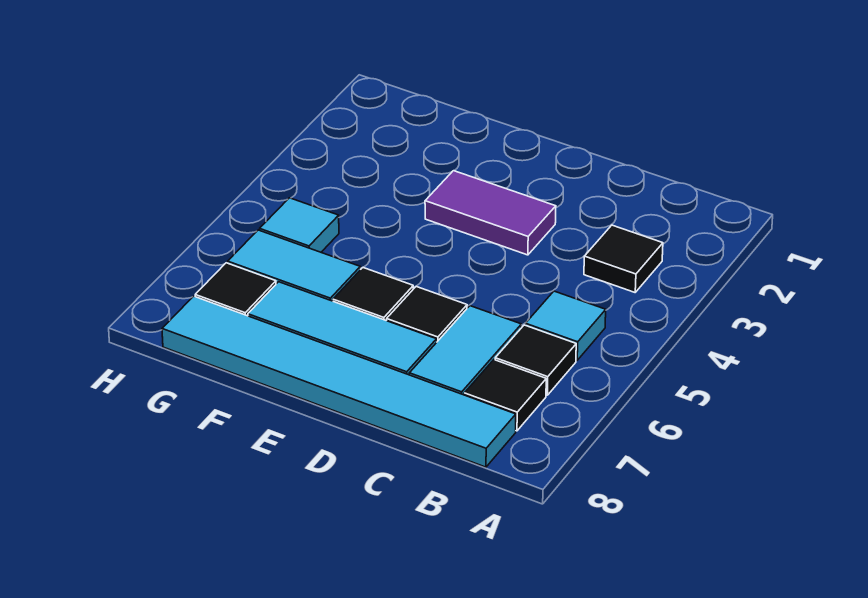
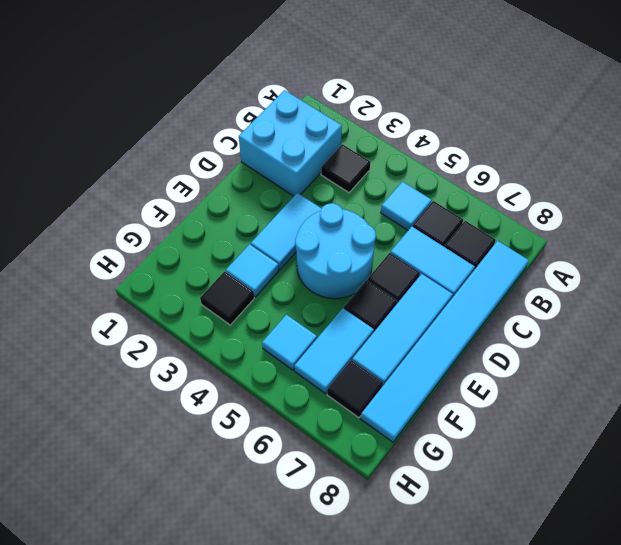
none -> cyan 2x2 brick [239,90,342,196]
purple 1x2 tile [425,171,556,255] -> cyan 1x2 tile [251,193,321,270]
none -> cyan 2x2 round brick [295,203,376,299]
none -> cyan 1x1 tile [226,244,279,297]
none -> black 1x1 tile [200,271,254,325]

